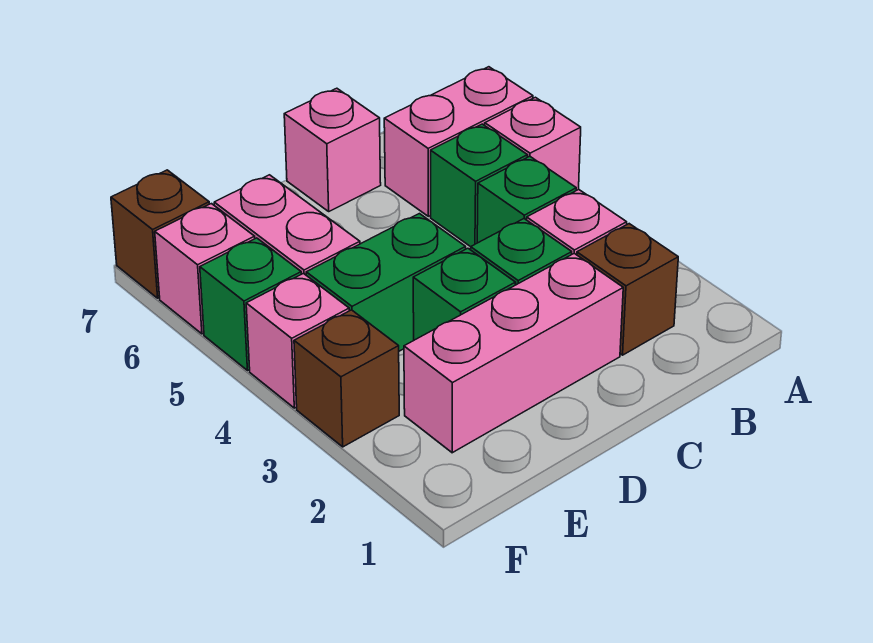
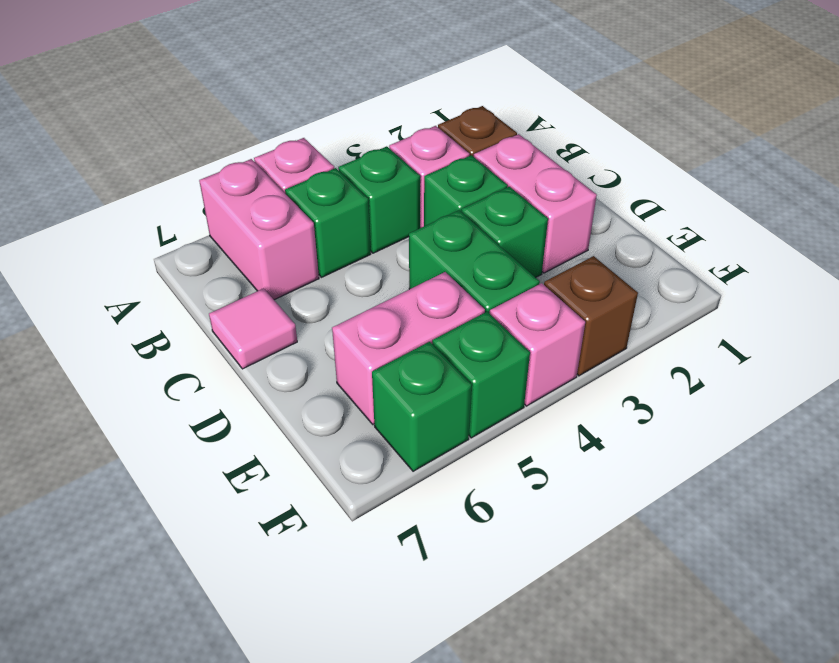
pink 1x3 brick [404,253,623,453] -> pink 1x2 brick [474,134,597,273]
pink 1x1 brick [284,88,381,211] -> pink 1x1 tile [209,288,297,369]
pink 1x1 brick [155,204,255,334] -> green 1x1 brick [372,342,472,471]
brown 1x1 brick [111,170,209,298] -> none

